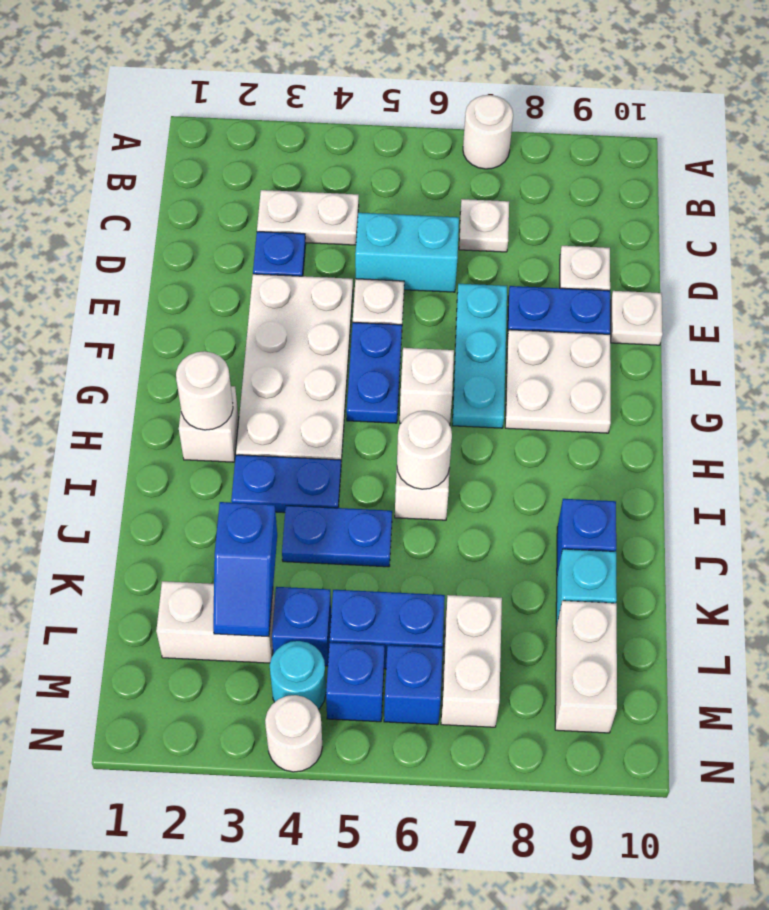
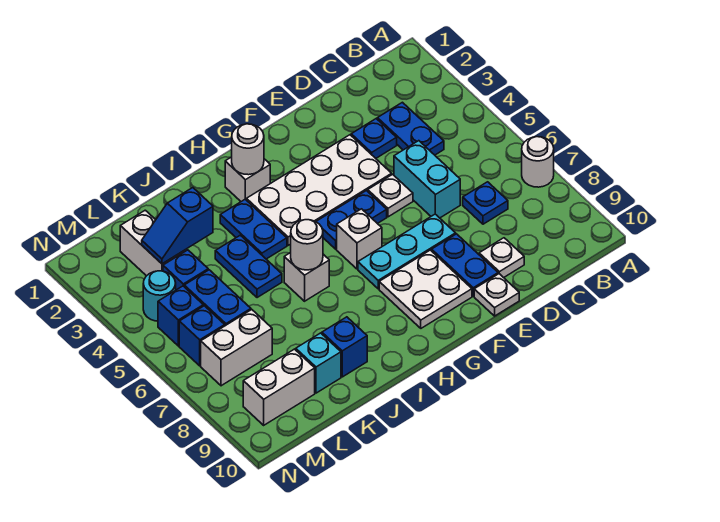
white 1x2 plate [257,190,359,245] -> blue 1x2 plate [377,102,444,155]
white 1x1 plate [459,199,509,252] -> blue 1x1 plate [463,182,508,224]
white 1x1 round brick [265,695,322,772] -> none

